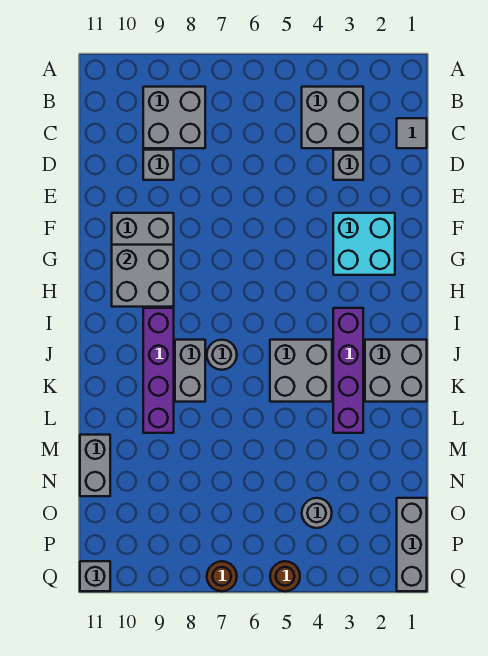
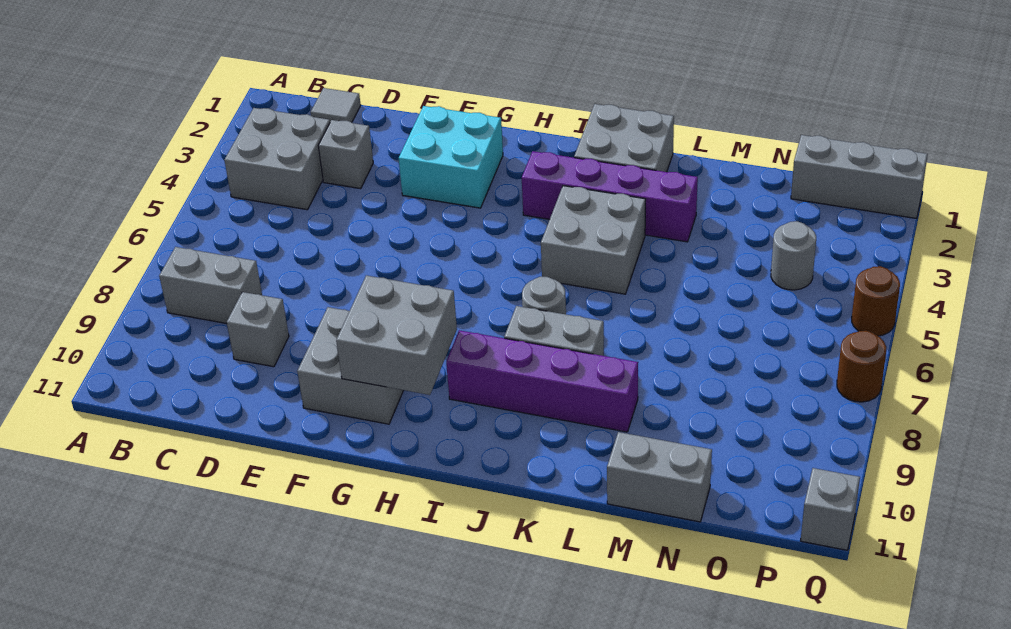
grey 2x2 brick [143,87,205,148] -> grey 1x2 brick [159,247,262,323]

